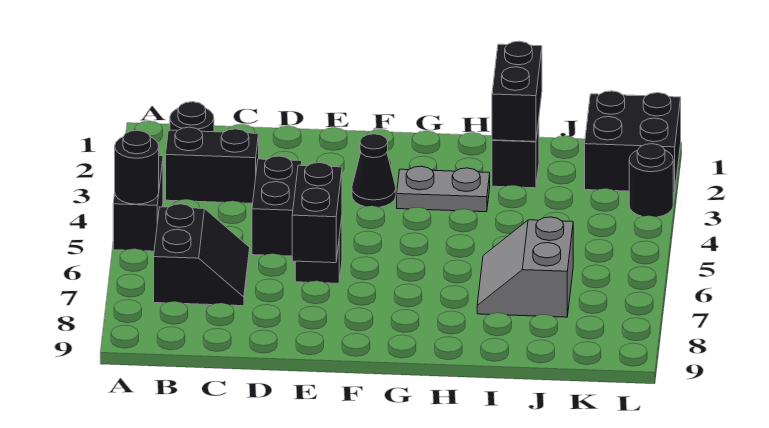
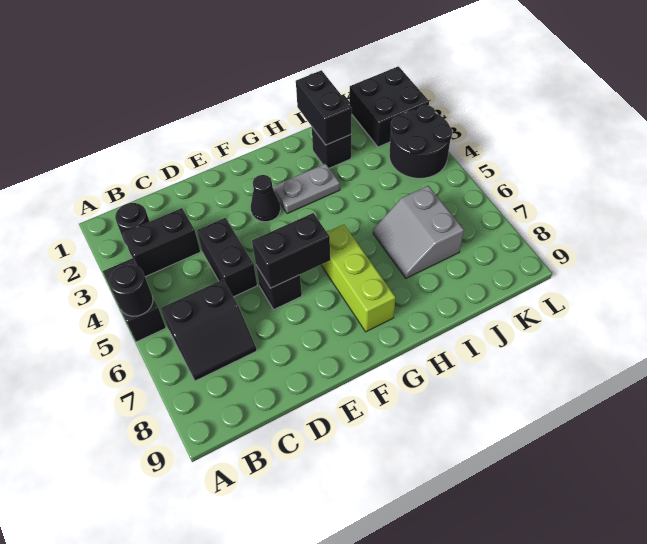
black 2x2 slope [154,204,250,306] -> black 2x2 slope turned to [161,280,257,381]
black 1x2 brick [292,163,342,263] -> black 1x2 brick turned to [252,213,330,288]
none -> lime 1x3 brick [321,224,396,332]
black 1x1 round brick [629,144,673,217] -> black 2x2 round brick [389,105,452,178]

